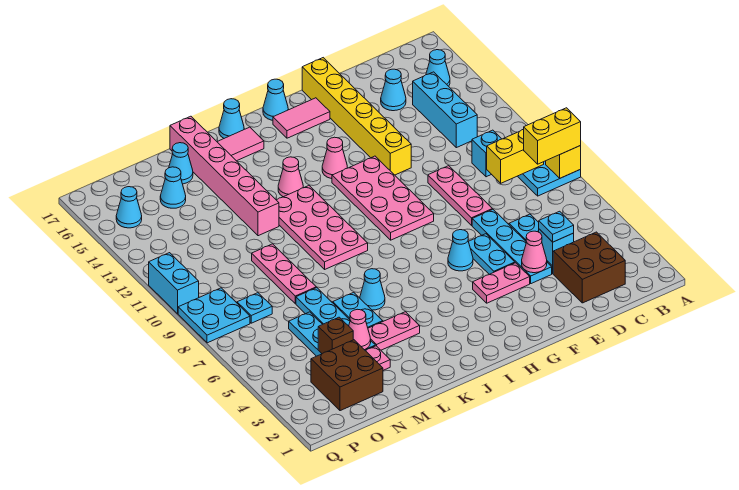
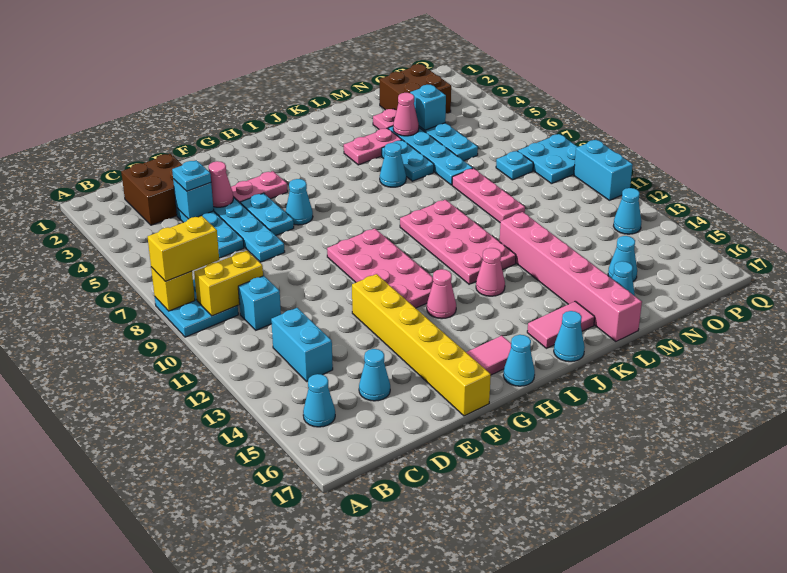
cyan 1x3 brick [413,72,477,148] -> cyan 1x2 brick [271,308,333,382]
pink 1x3 plate [428,166,493,225] -> none
brown 1x1 brick [318,317,353,354] -> cyan 1x1 brick [410,85,446,130]
cyan 1x1 cone [116,187,142,228] -> cyan 1x1 cone moved to [614,188,642,234]

